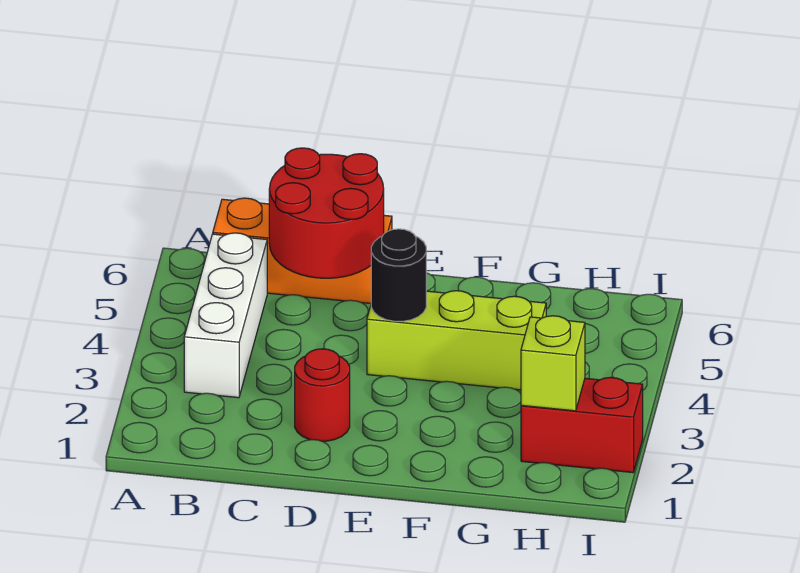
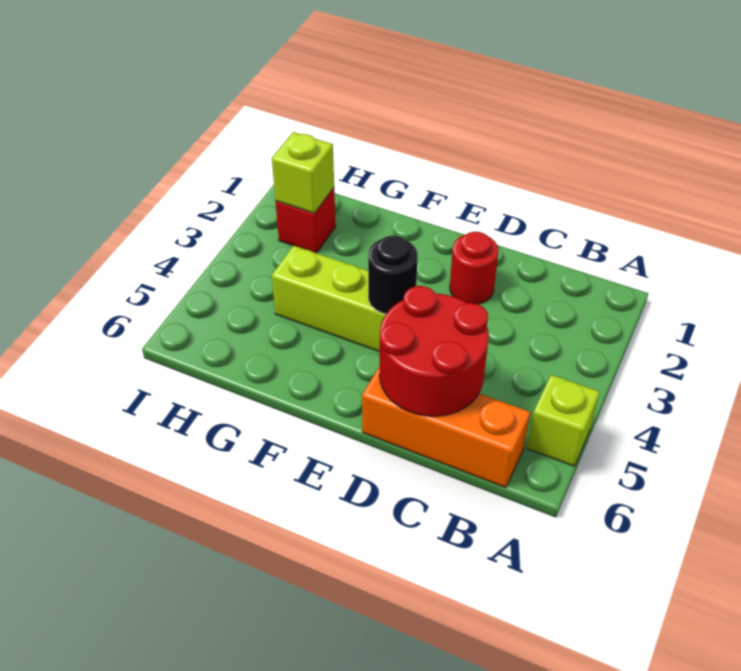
none -> lime 1x1 brick [527,375,599,466]
white 1x3 brick [184,233,267,398] -> none
red 1x2 brick [521,377,643,473] -> red 1x1 brick [275,188,336,253]

